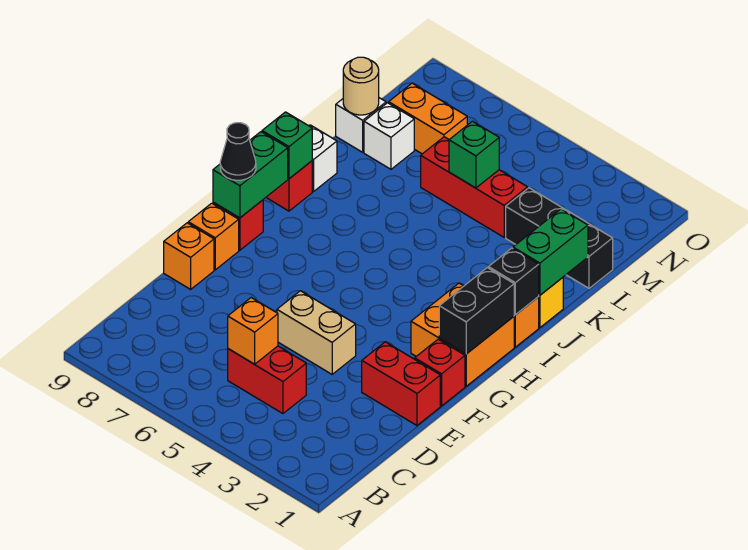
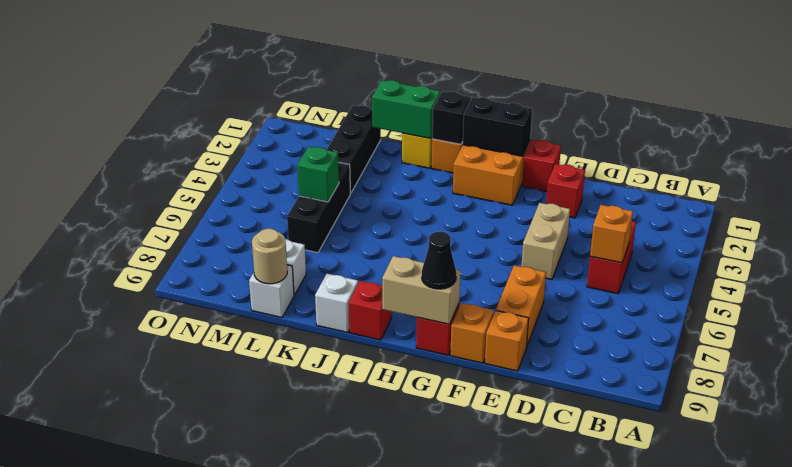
red 1x2 brick [362,342,440,425] -> red 1x1 brick [546,164,585,218]
green 1x2 brick [213,132,288,218] -> tan 1x2 brick [382,256,460,324]
green 1x1 brick [262,112,312,179] -> none
red 1x3 brick [421,137,528,237] -> black 1x3 brick [287,162,350,253]
orange 1x2 brick [389,83,467,154] -> orange 1x2 brick moved to [496,265,546,345]

